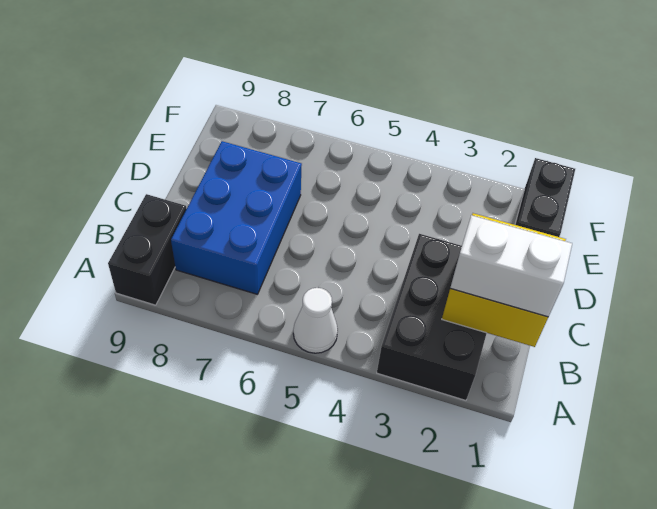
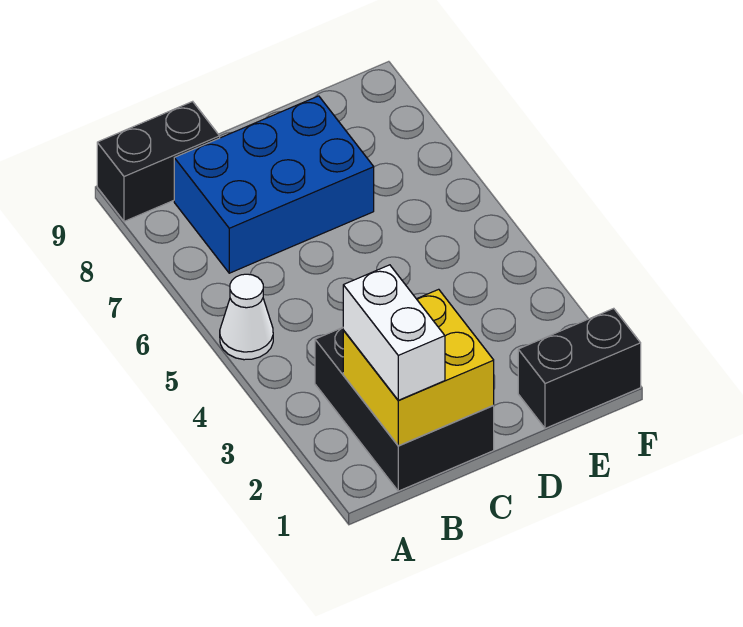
black 2x3 brick [377,234,487,401] -> black 2x3 brick turned to [315,327,494,491]

